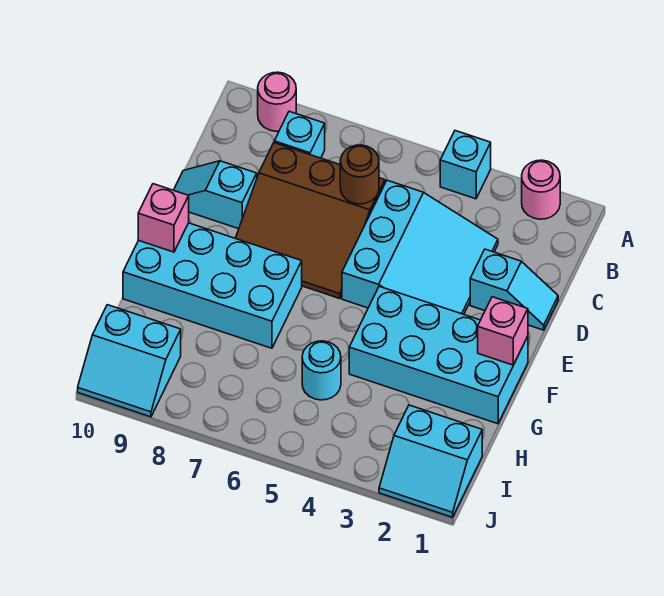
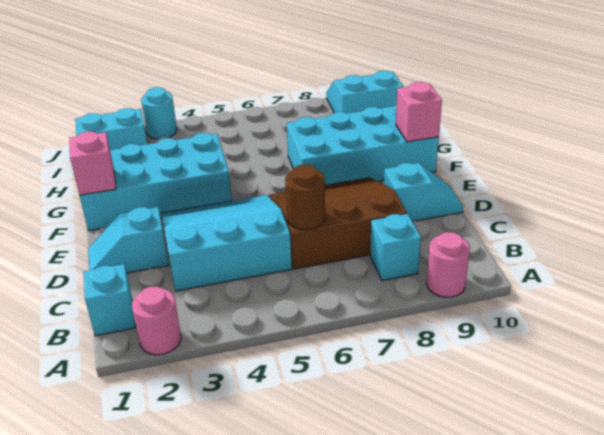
cyan 1x1 brick [440,131,491,199] -> cyan 1x1 brick moved to [84,264,136,336]
cyan 3x3 slope [342,180,498,314] -> cyan 3x3 slope turned to [161,195,292,291]
cyan 1x1 round brick [302,341,341,400] -> cyan 1x1 round brick moved to [141,87,177,139]

